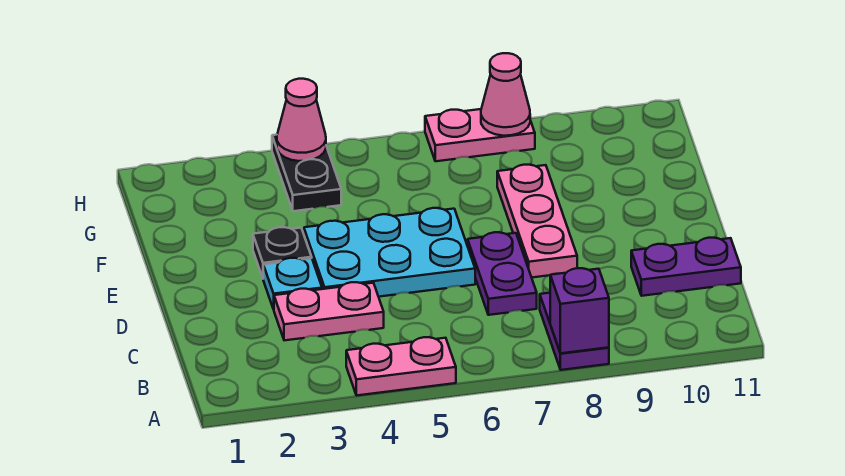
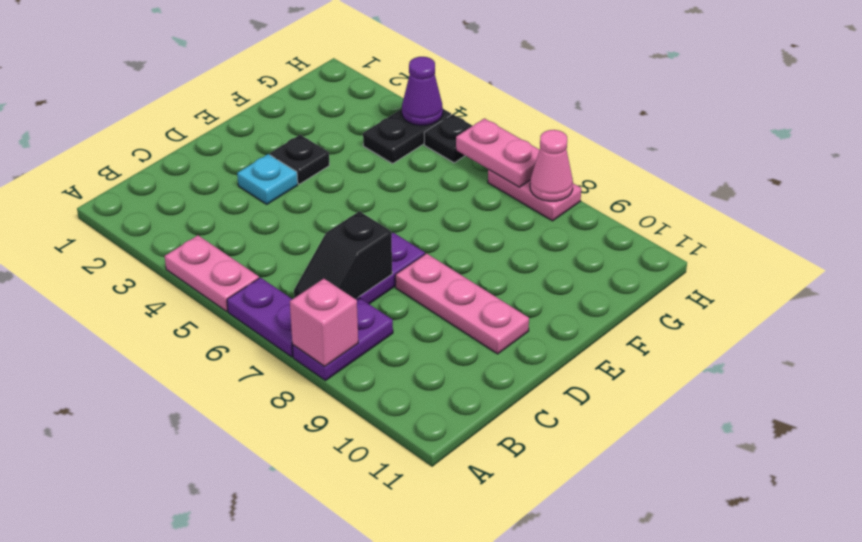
purple 1x1 brick [550,268,609,353] -> pink 1x1 brick [290,279,358,366]
none -> black 1x2 slope [294,211,392,299]
pink 1x2 plate [274,282,384,340] -> pink 1x2 plate moved to [456,119,539,187]
purple 1x2 plate [631,238,741,296] -> purple 1x2 plate moved to [227,277,293,357]
cyan 2x3 plate [304,208,475,297] -> none
pink 1x3 plate [497,165,577,277] -> pink 1x3 plate turned to [395,253,529,354]
pink 1x1 cone [277,79,326,161] -> purple 1x1 cone [402,57,443,126]
none -> black 1x1 plate [424,114,472,163]

